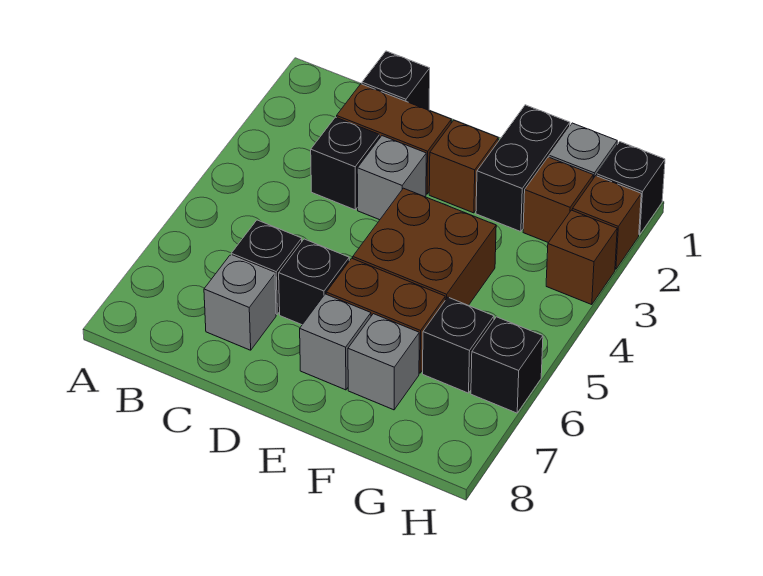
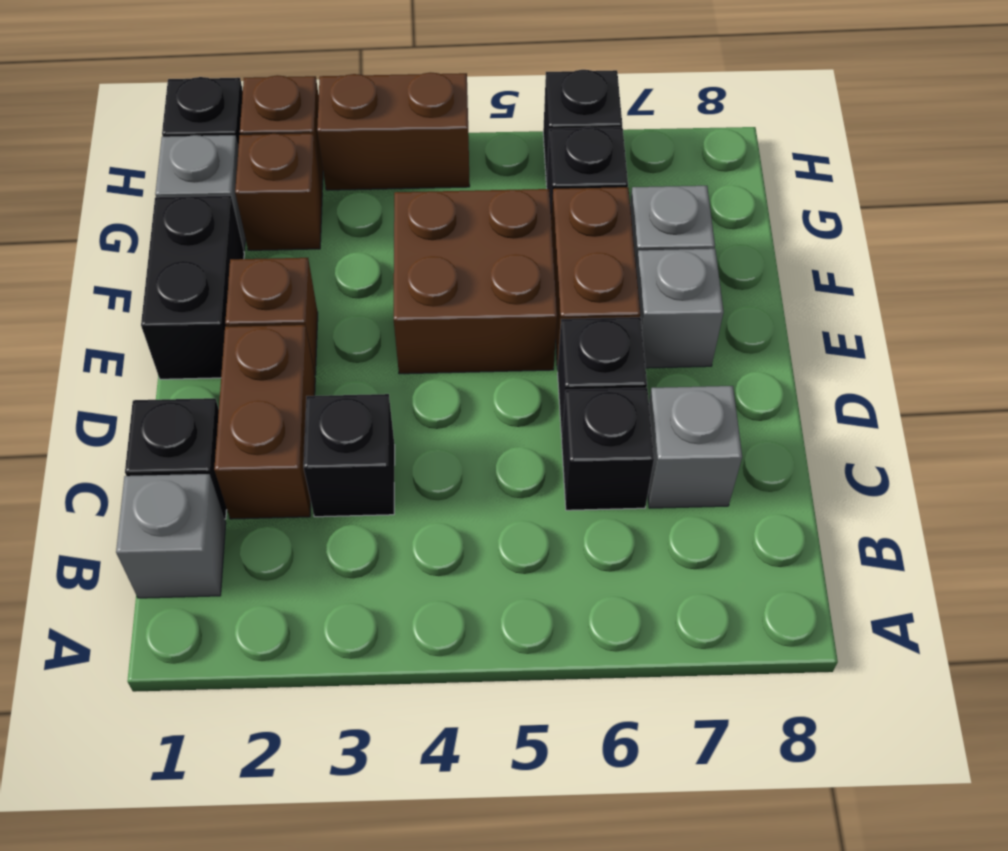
grey 1x1 brick [357,136,426,220] -> grey 1x1 brick moved to [116,474,226,598]
black 1x2 brick [476,105,570,232] -> black 1x2 brick turned to [141,196,244,379]
brown 1x1 brick [546,210,617,305] -> brown 1x2 brick [317,72,470,190]

